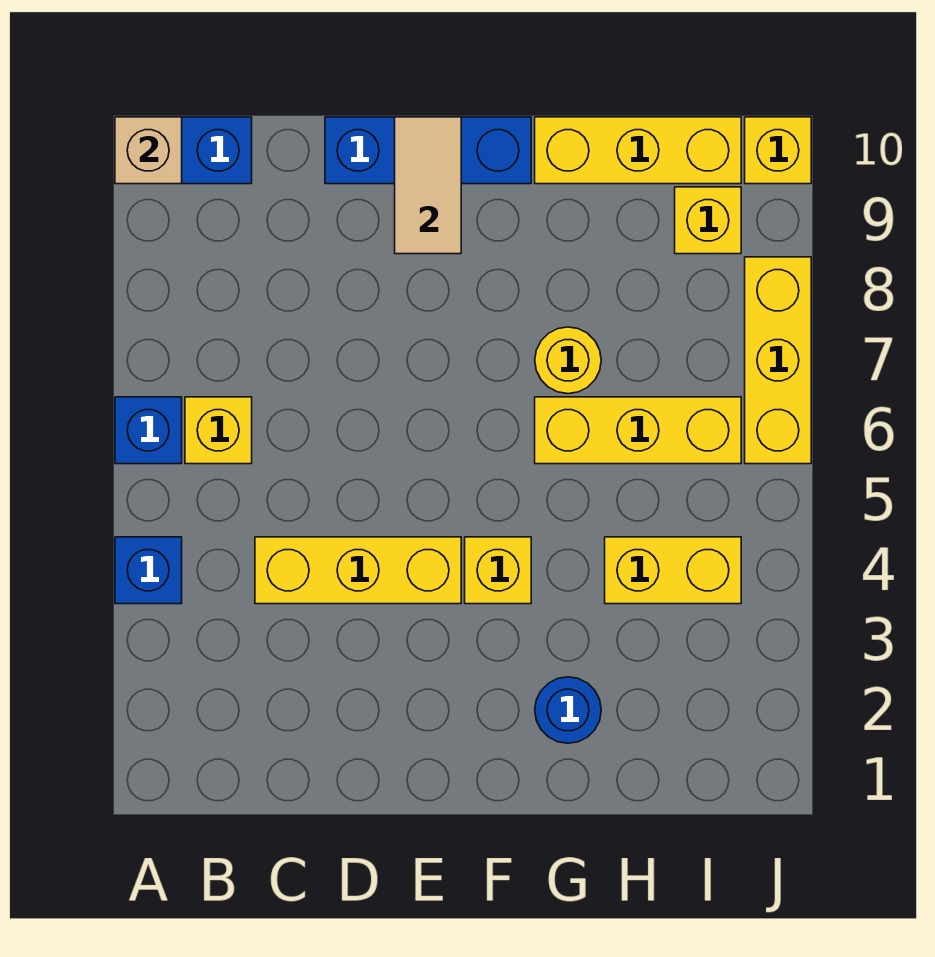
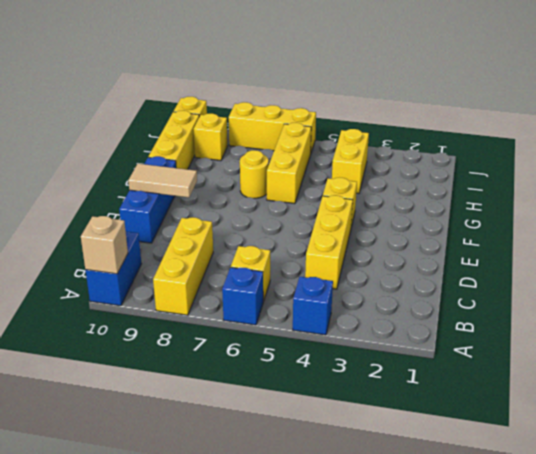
none -> yellow 1x3 brick [153,217,213,315]
blue 1x1 round brick [535,677,601,743] -> none

